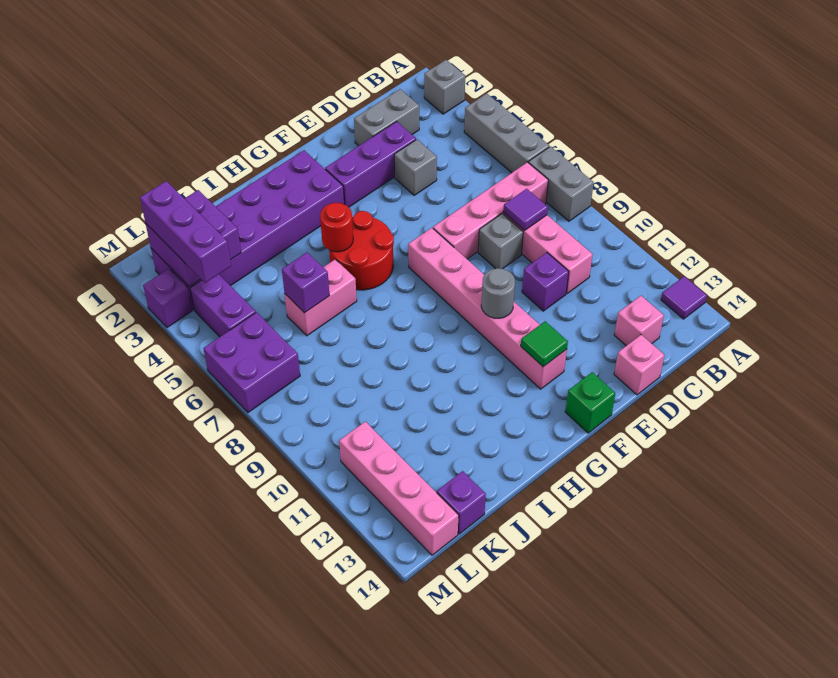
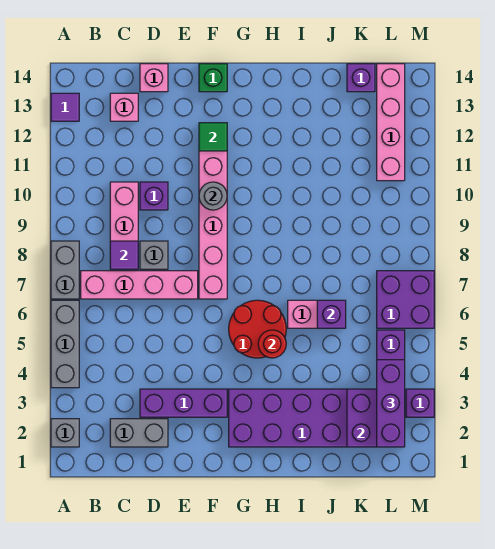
grey 1x1 brick [394,139,437,195] -> none

